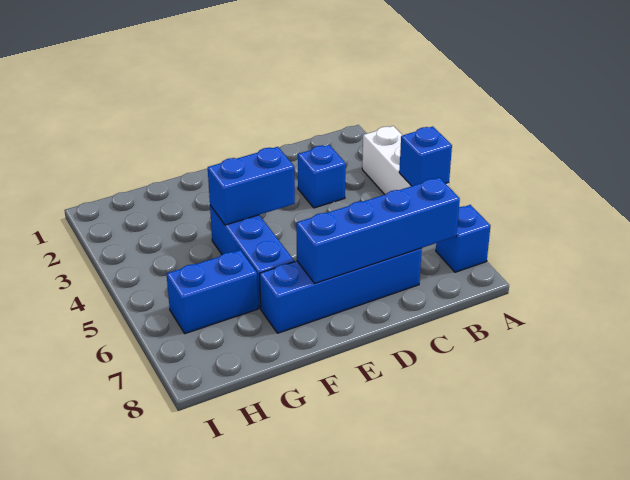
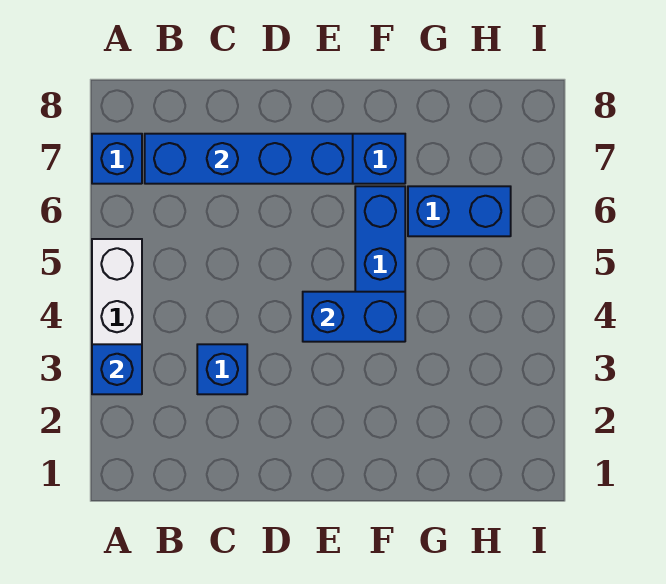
blue 1x1 brick [399,127,452,186] -> blue 1x1 brick moved to [92,344,142,394]

